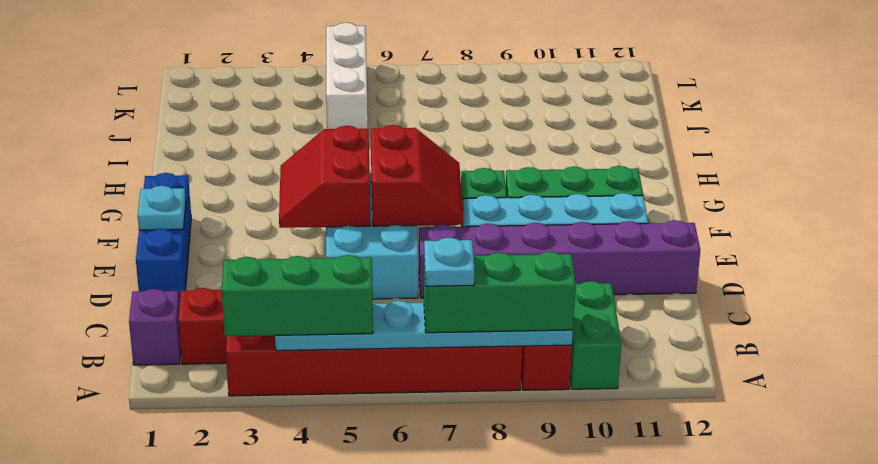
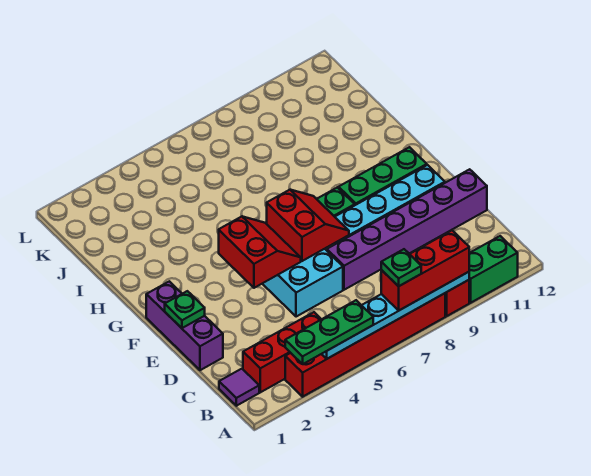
green 1x3 brick [222,255,373,336] -> green 1x3 plate [285,300,373,364]
green 1x3 brick [424,252,576,333] -> red 1x3 brick [381,230,469,310]
cyan 1x1 plate [424,238,475,286] -> green 1x1 plate [381,249,421,286]
green 1x2 brick [570,281,621,389] -> green 1x2 brick turned to [469,236,518,303]
purple 1x1 brick [129,289,181,365] -> purple 1x1 tile [219,369,259,406]
blue 1x3 brick [136,173,191,302] -> purple 1x3 brick [146,281,223,370]
cyan 1x1 plate [138,186,186,230] -> green 1x1 plate [165,291,205,328]
red 2x2 slope [279,126,370,228] -> red 2x2 slope turned to [219,216,301,288]
white 1x3 brick [326,23,368,129] -> none

